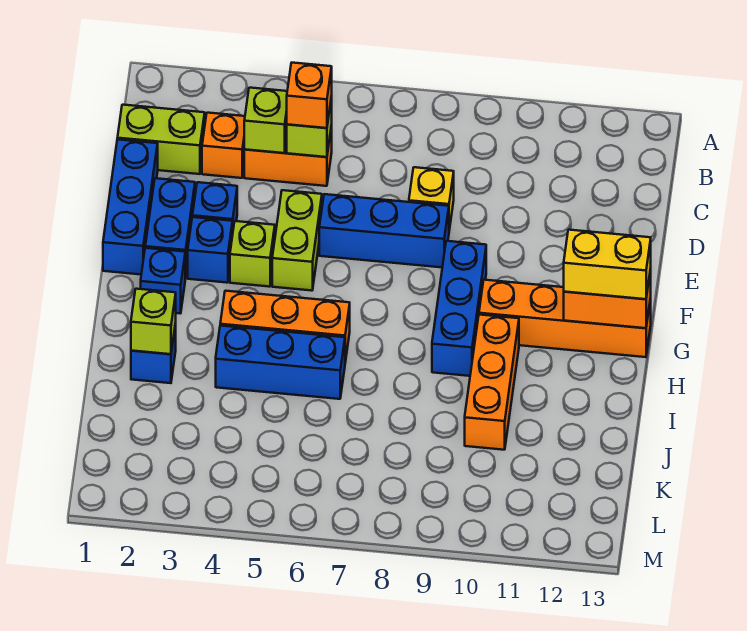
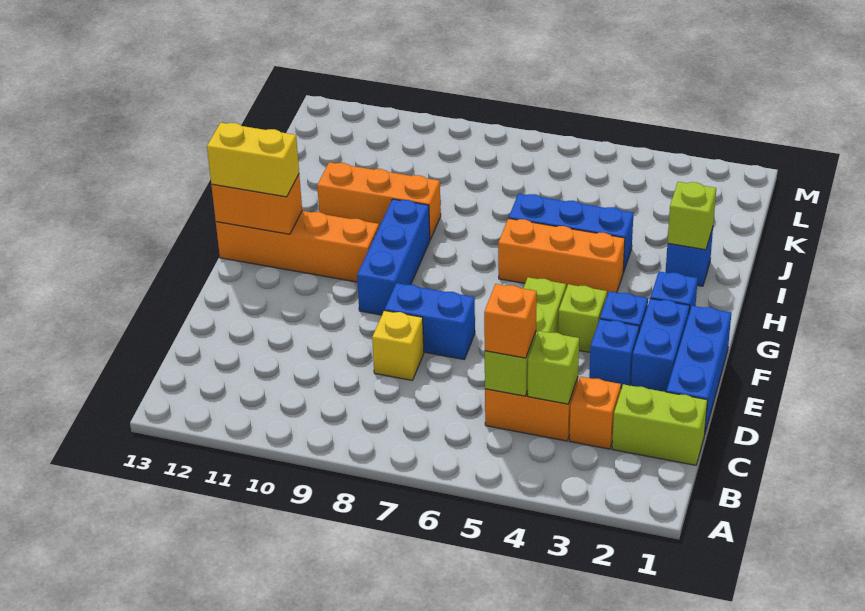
blue 1x3 brick [319,194,449,267] -> blue 1x2 brick [385,283,475,359]
orange 1x3 brick [465,315,519,450] -> orange 1x3 brick turned to [317,162,441,239]

